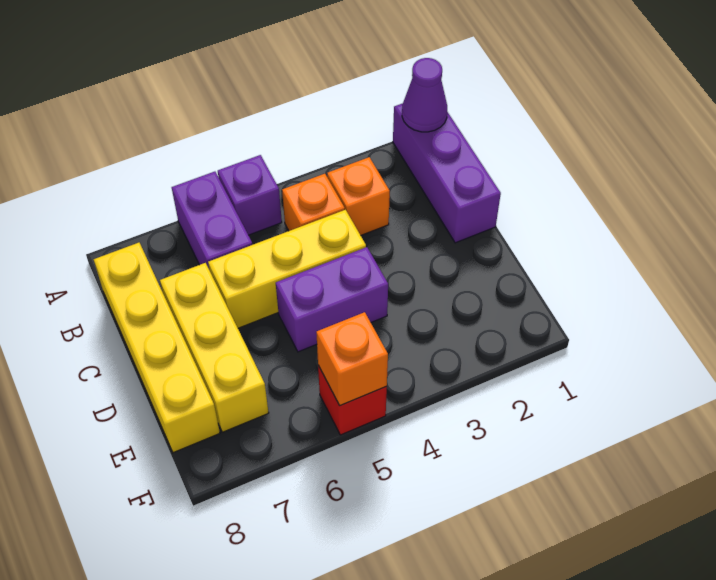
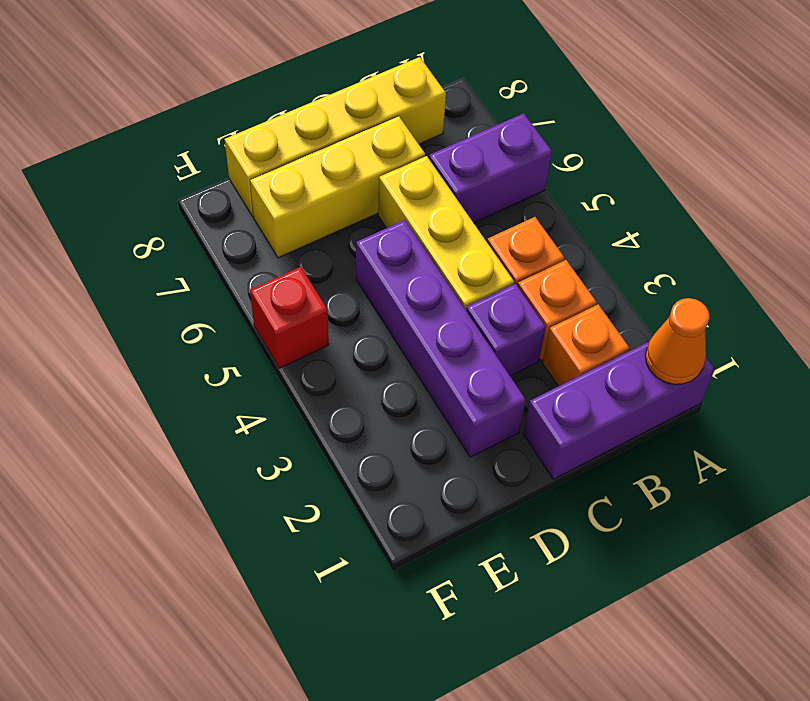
purple 1x1 cone [402,58,447,132] -> orange 1x1 cone [645,298,710,384]
purple 1x1 brick [218,155,282,235] -> purple 1x1 brick moved to [466,284,546,376]
purple 1x2 brick [276,247,388,352] -> purple 1x4 brick [356,220,526,457]
orange 1x1 brick [316,312,388,406] -> orange 1x1 brick moved to [542,305,630,386]

